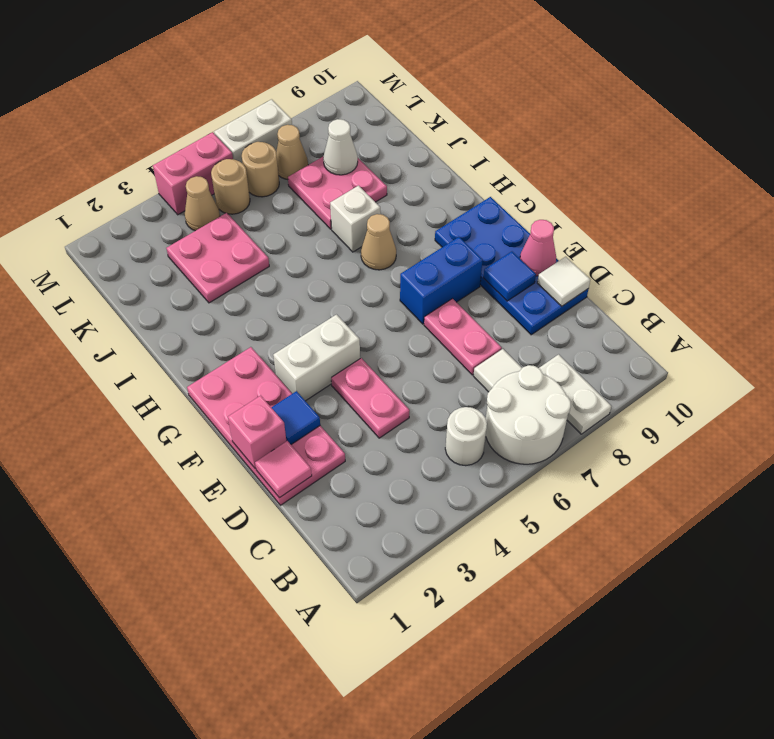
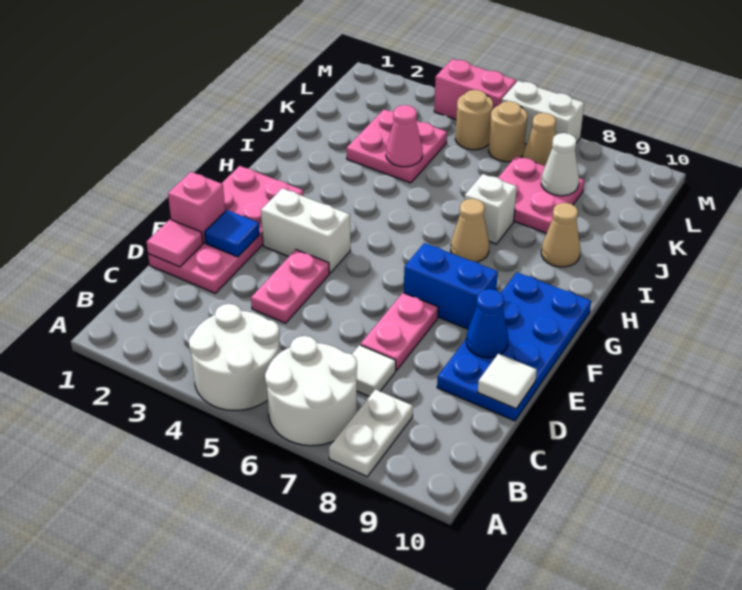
white 1x1 round brick [445,407,487,466] -> white 2x2 round brick [189,304,280,411]
blue 1x1 tile [483,252,536,301] -> blue 1x1 cone [466,289,508,358]
pink 1x1 cone [520,220,556,276] -> pink 1x1 cone moved to [386,105,423,167]
tan 1x1 cone [185,176,220,231] -> tan 1x1 cone moved to [541,203,581,267]

